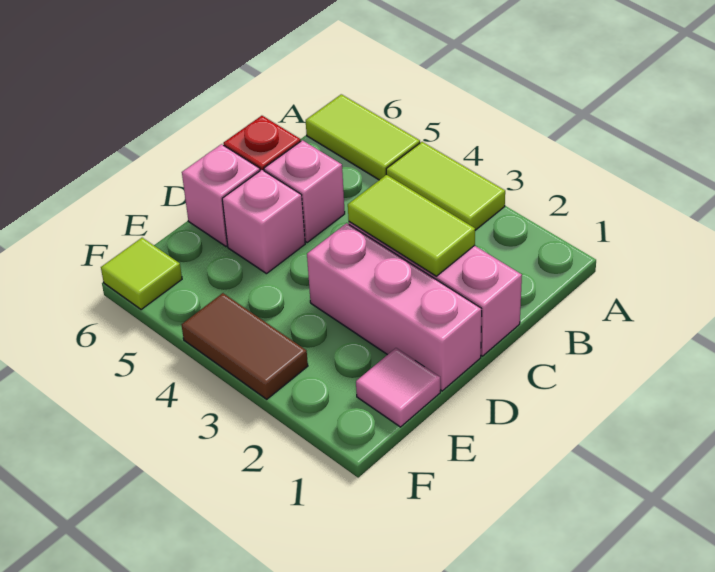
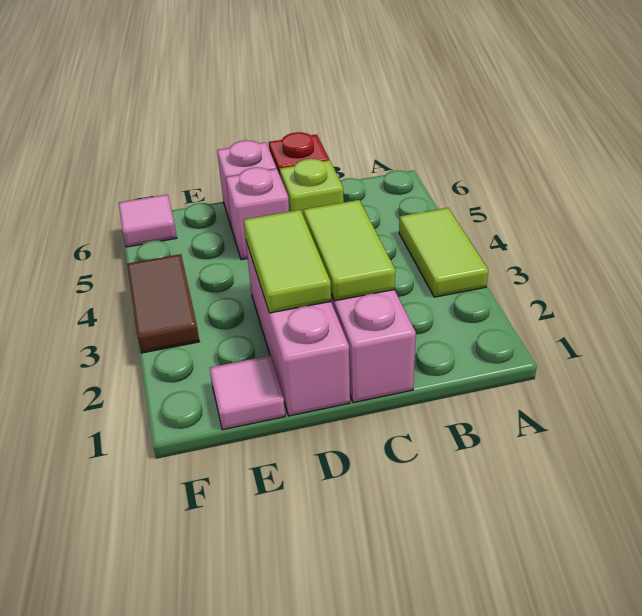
lime 1x2 tile [306,94,420,180] -> lime 1x2 tile moved to [244,210,331,313]
pink 1x1 brick [264,140,345,243] -> lime 1x1 brick [280,159,344,217]
lime 1x1 tile [101,238,182,310] -> pink 1x1 tile [119,194,177,247]

